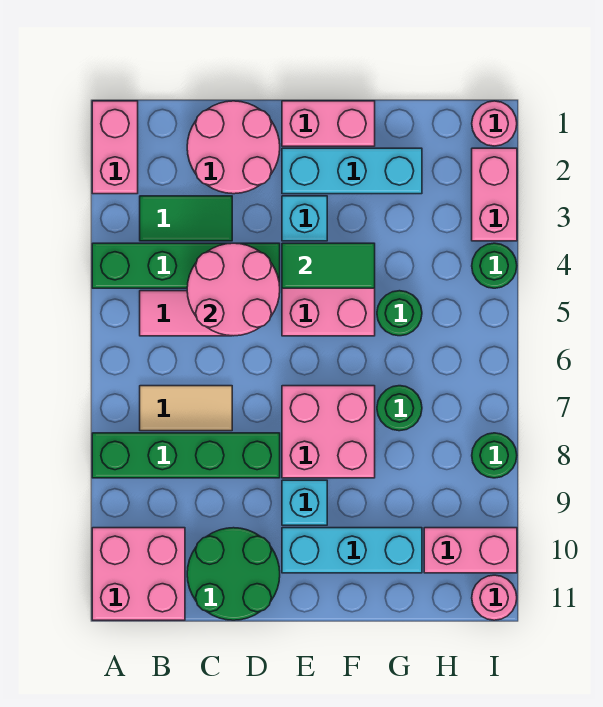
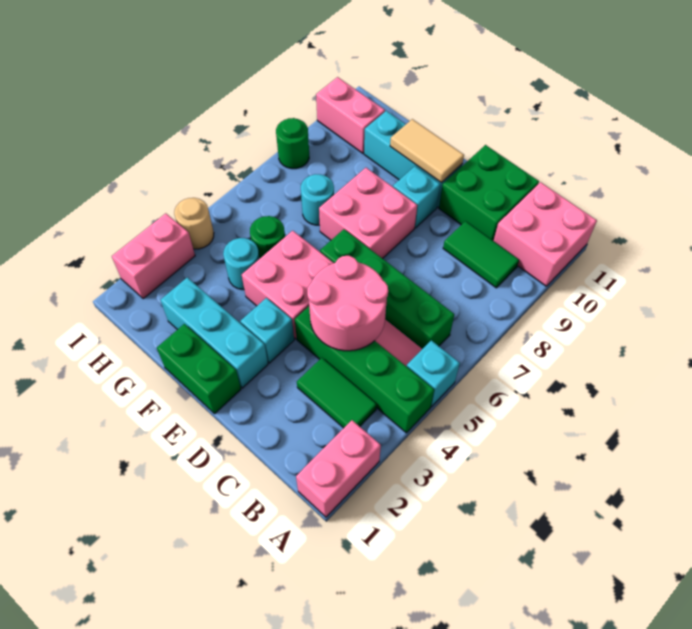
none -> cyan 1x1 brick [407,340,460,406]
green 1x4 brick [92,433,280,478] -> green 1x4 brick moved to [320,229,454,349]
tan 1x2 tile [140,386,232,431] -> tan 1x2 tile moved to [390,119,464,183]
pink 2x2 round brick [187,101,280,194] -> none
green 2x2 round brick [187,528,280,620] -> green 2x2 brick [439,145,539,241]
pink 1x2 brick [282,101,375,146] -> green 1x2 brick [157,324,241,413]
green 1x2 tile [282,243,375,288] -> green 1x2 tile moved to [443,221,519,288]
none -> cyan 1x1 round brick [223,238,260,290]
green 1x1 round brick [377,386,422,431] -> cyan 1x1 round brick [301,174,334,225]
pink 1x1 round brick [472,101,517,146] -> none
green 1x1 round brick [472,243,517,288] -> tan 1x1 round brick [174,198,214,249]
pink 1x1 round brick [472,575,517,620] -> none

